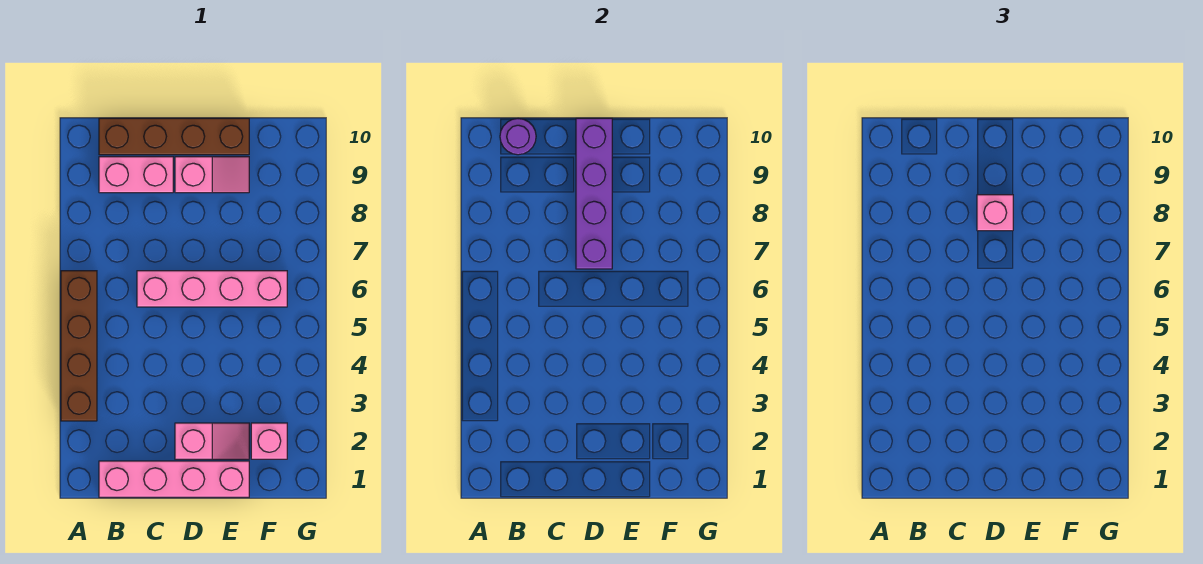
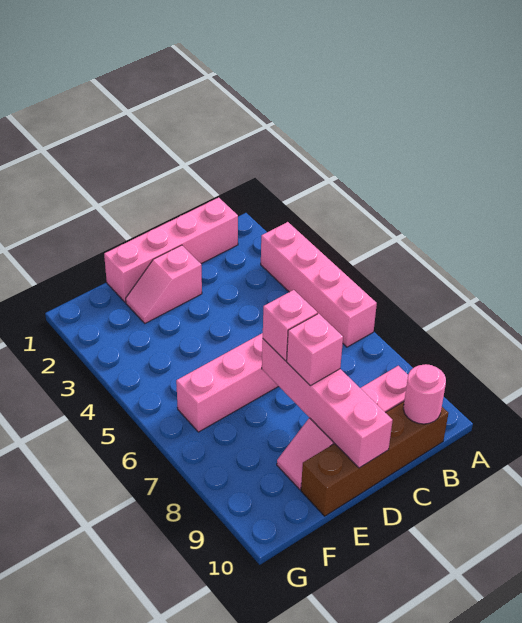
brown 1x4 brick [61,271,97,421] -> pink 1x4 brick [261,222,377,347]
purple 1x1 round brick [500,119,536,155] -> pink 1x1 round brick [403,364,446,424]
purple 1x4 brick [576,118,612,269] -> pink 1x4 brick [262,339,393,468]
pink 1x1 brick [251,423,287,459] -> pink 1x1 brick moved to [263,290,317,361]

